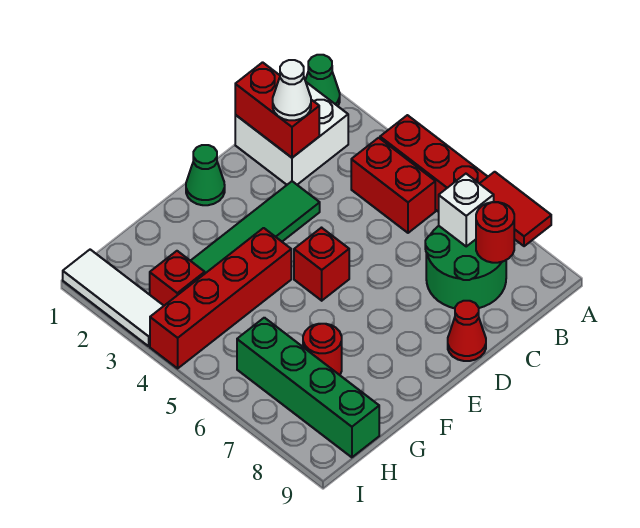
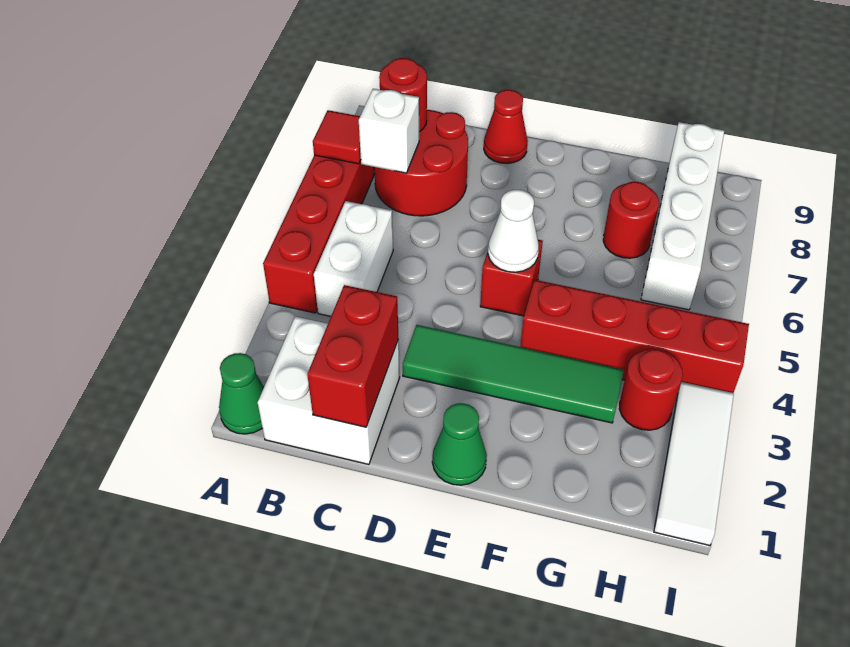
red 1x2 tile [480,172,551,246] -> red 1x1 tile [313,110,361,164]
red 1x2 brick [351,138,435,233] -> white 1x2 brick [314,201,393,316]
green 2x2 round brick [425,226,506,308] -> red 2x2 round brick [374,110,468,216]
white 1x1 cone [273,60,311,120] -> white 1x1 cone moved to [488,190,539,272]
red 1x1 brick [150,251,205,305] -> red 1x1 round brick [619,349,683,430]
green 1x4 brick [237,318,379,457] -> white 1x4 brick [641,122,724,310]

